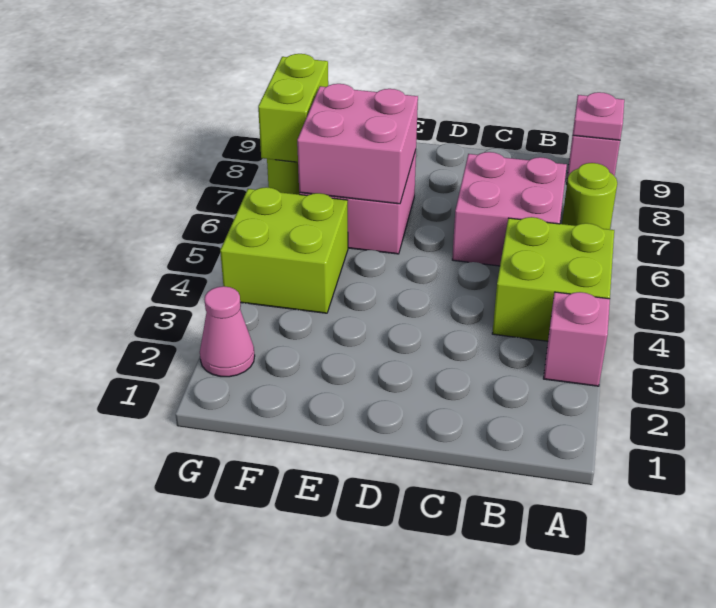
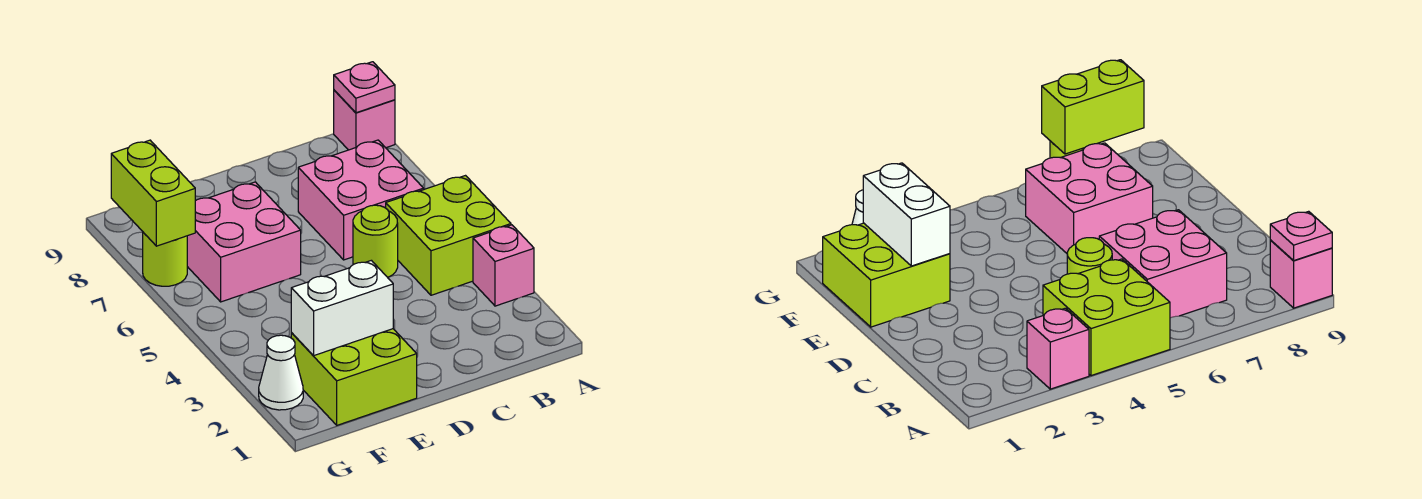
lime 1x1 round brick [562,163,617,230] -> lime 1x1 round brick moved to [353,205,398,277]
none -> white 1x2 brick [291,260,393,355]
pink 2x2 brick [297,84,418,204] -> none
lime 2x2 brick [220,187,348,313] -> lime 2x2 brick moved to [291,329,417,425]
pink 1x1 cone [200,286,255,377] -> white 1x1 cone [259,335,303,410]

